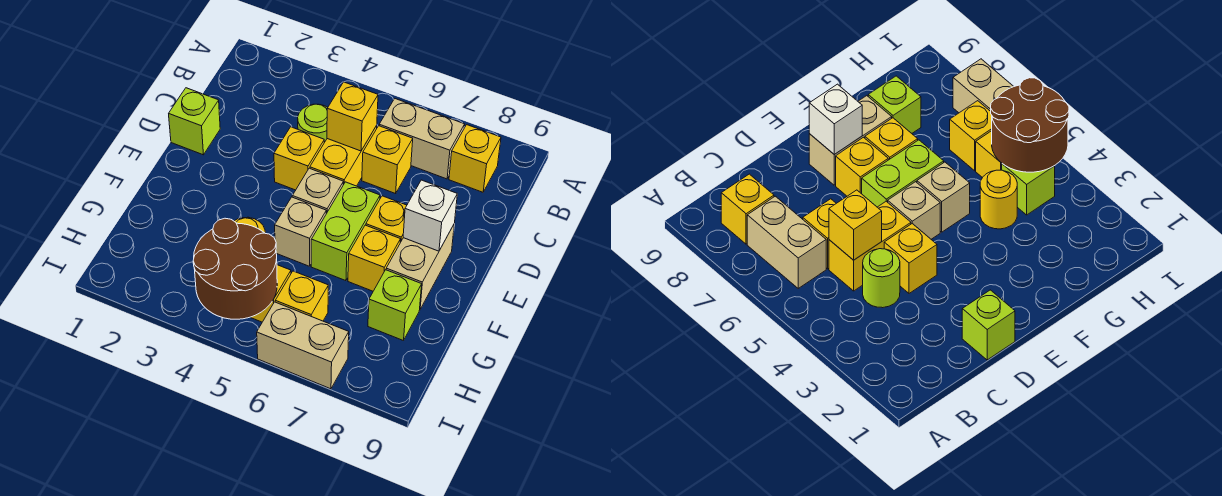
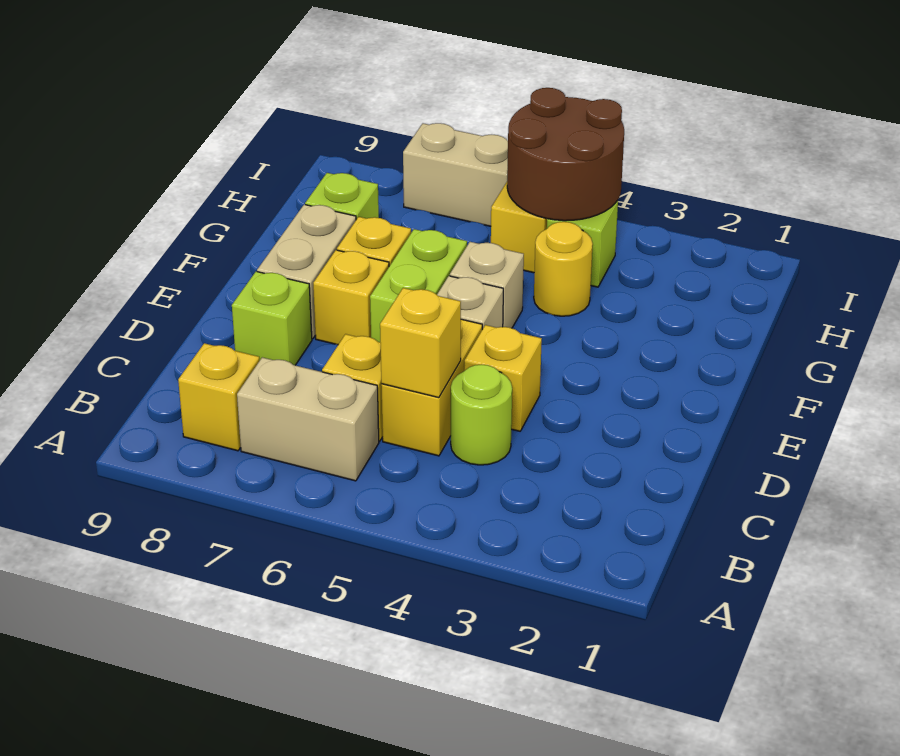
lime 1x1 brick [169,88,220,155] -> lime 1x1 brick moved to [232,271,312,365]
white 1x1 brick [403,180,457,251] -> none
yellow 1x1 brick [275,271,328,321] -> none

